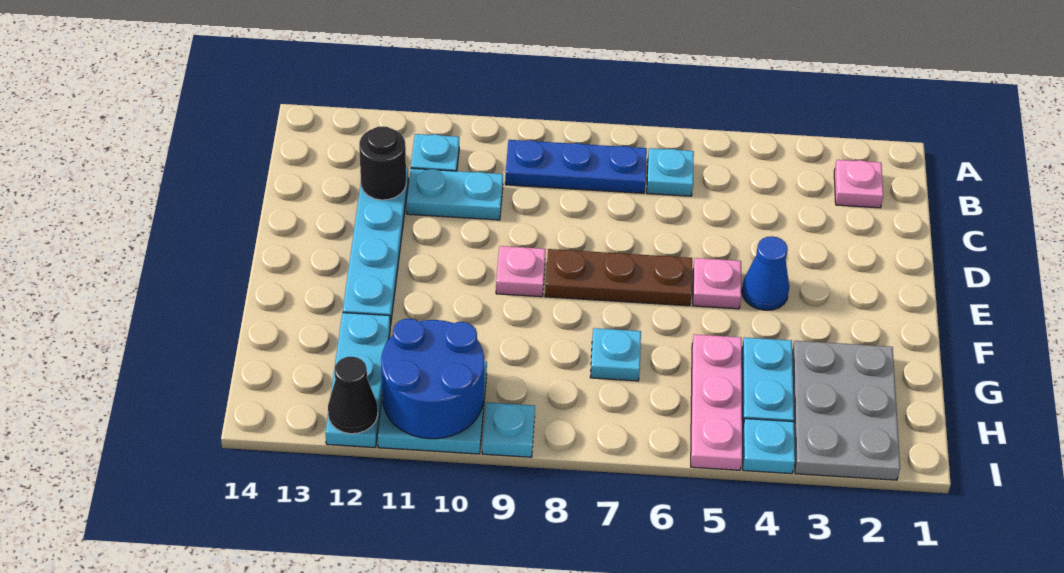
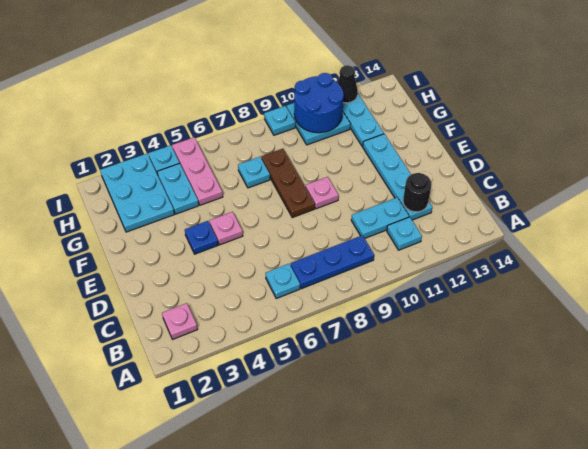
blue 1x1 cone [742,236,789,310] -> blue 1x1 plate [185,221,218,254]
brown 1x3 plate [545,249,692,306] -> brown 1x3 plate turned to [261,149,315,218]
grey 2x3 plate [792,341,900,480] -> cyan 2x3 plate [100,154,174,232]

